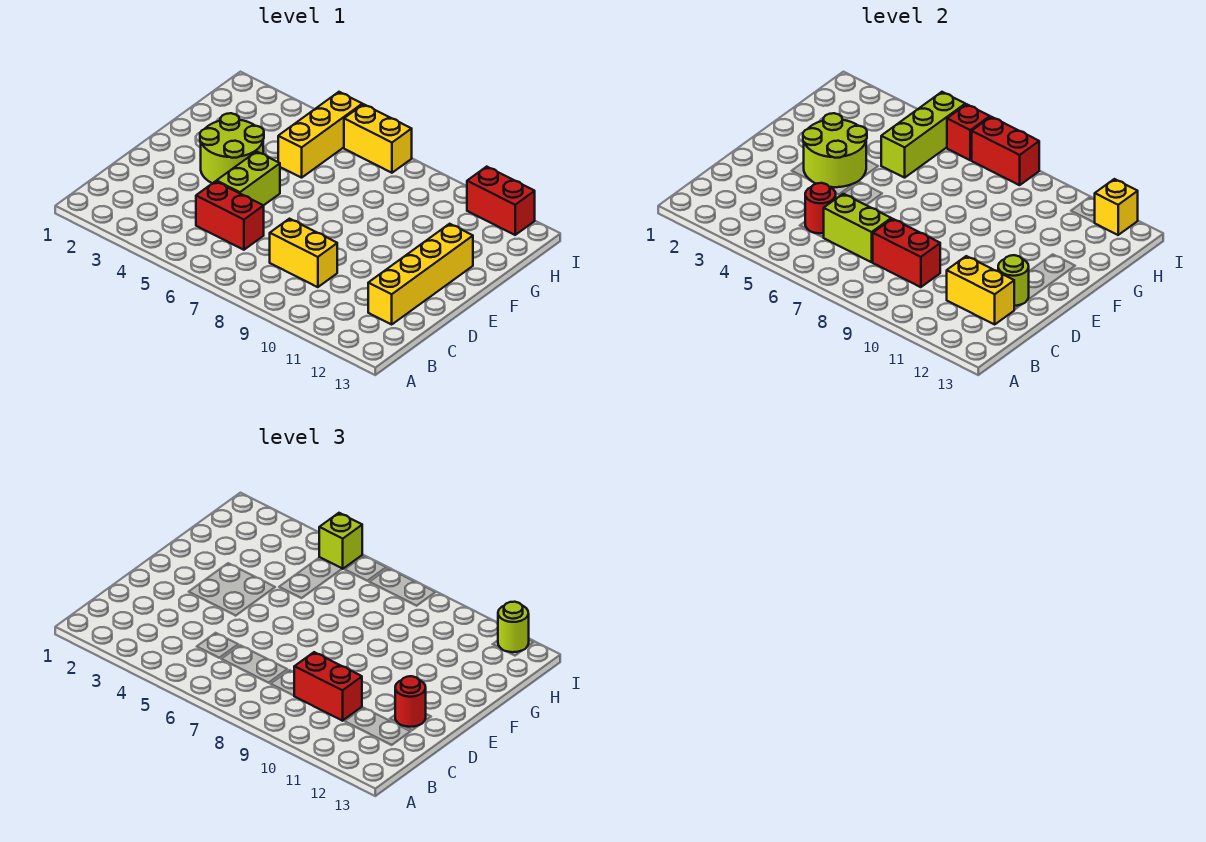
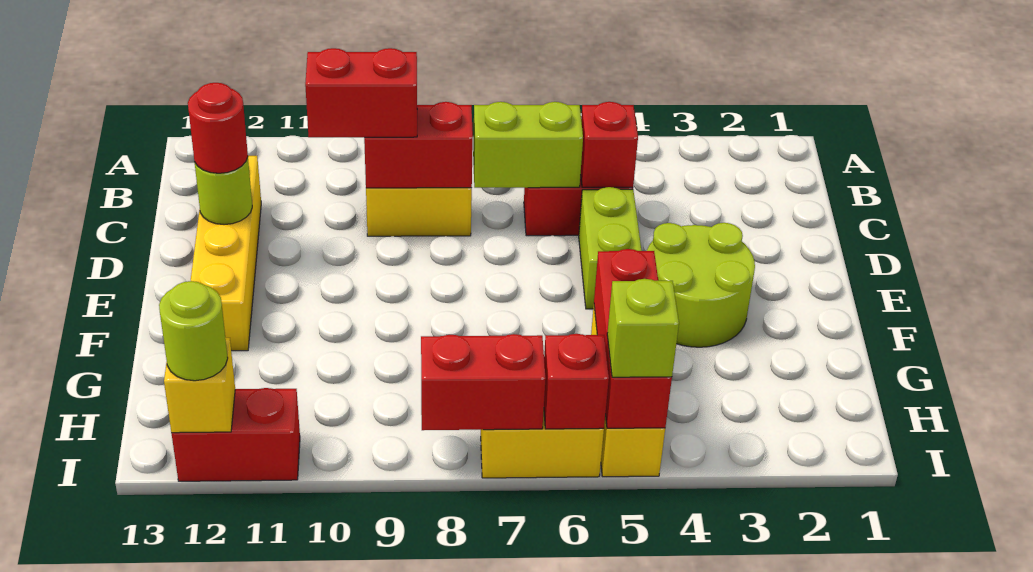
red 1x1 round brick [805,183,836,233] -> red 1x1 brick [581,102,638,187]
yellow 1x2 brick [947,256,1014,324] -> none
lime 2x2 round brick [803,113,867,187] -> none
lime 1x3 brick [881,92,965,178] -> red 1x3 brick [594,249,672,428]

